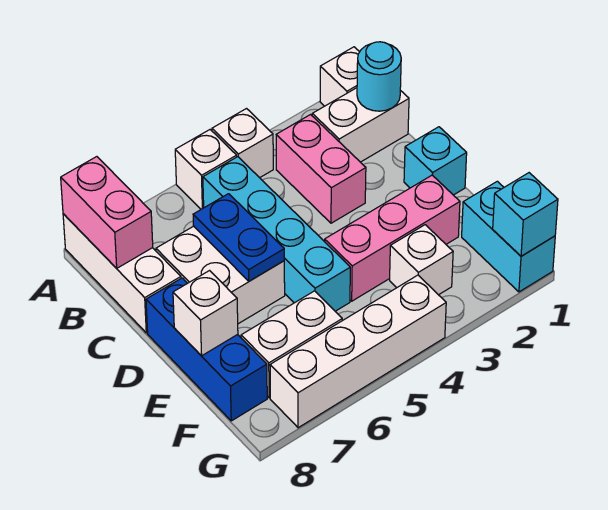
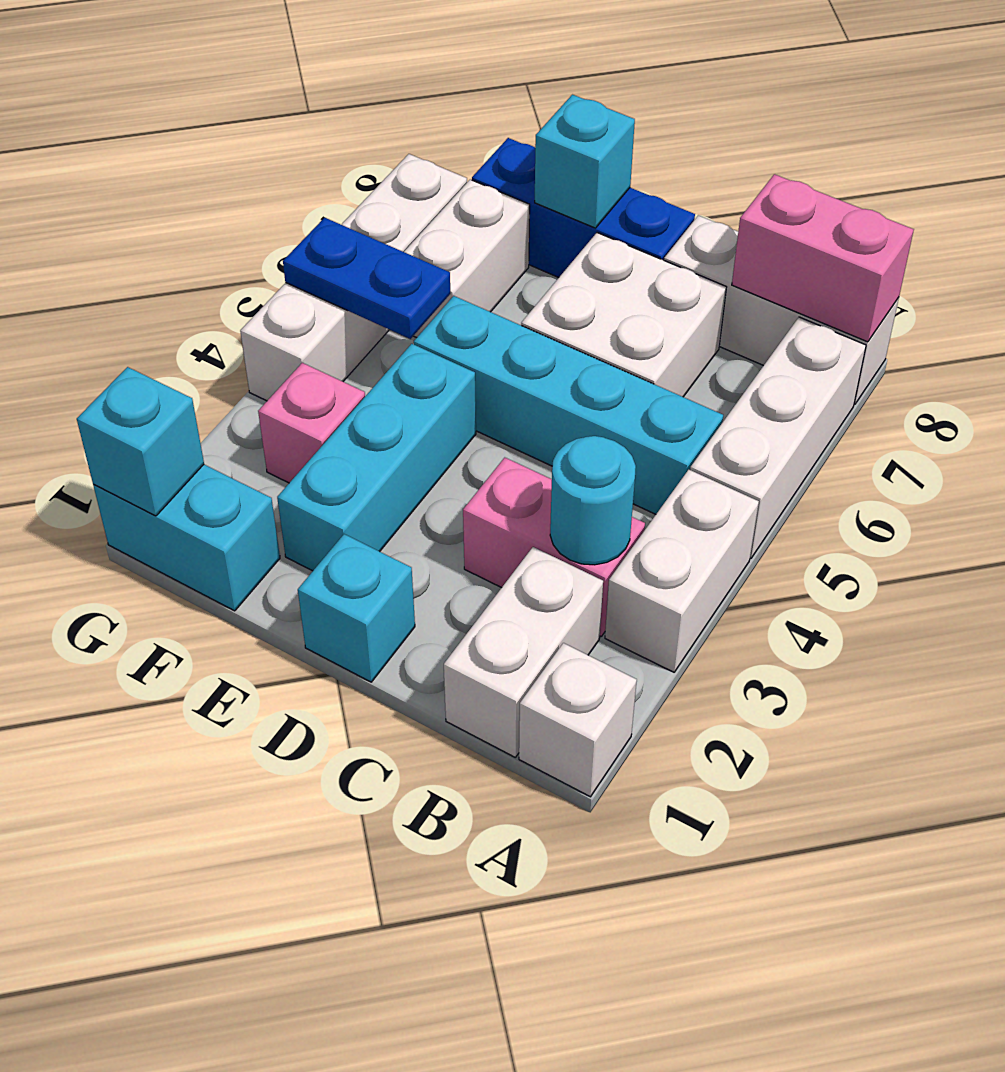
white 1x1 brick [212,109,273,178] -> white 1x2 brick [605,470,759,672]
white 1x1 brick [175,130,237,209] -> white 1x3 brick [690,317,866,559]
cyan 1x1 round brick [357,42,401,111] -> cyan 1x1 round brick moved to [550,436,636,565]
blue 1x2 plate [193,194,284,281] -> blue 1x2 plate moved to [283,218,450,339]
pink 1x3 brick [325,175,460,301] -> cyan 1x3 brick [277,344,476,571]
white 1x1 brick [173,271,238,356] -> cyan 1x1 brick [535,95,635,228]
white 1x1 brick [390,225,453,295] -> pink 1x1 brick [258,363,365,483]

